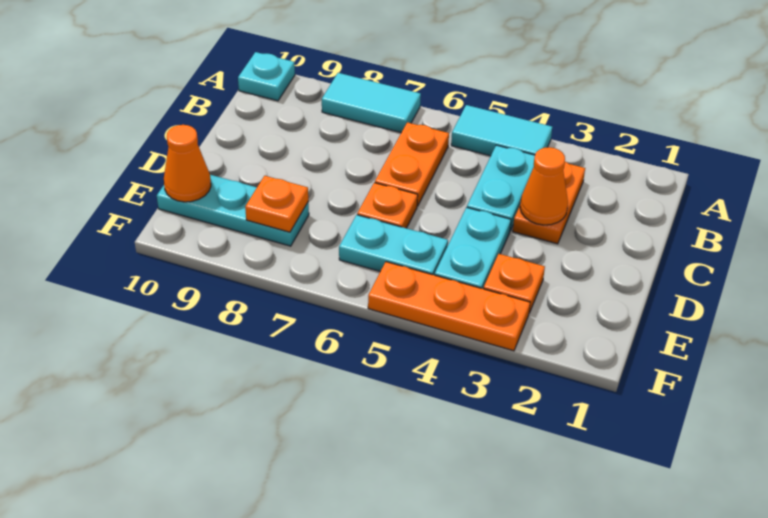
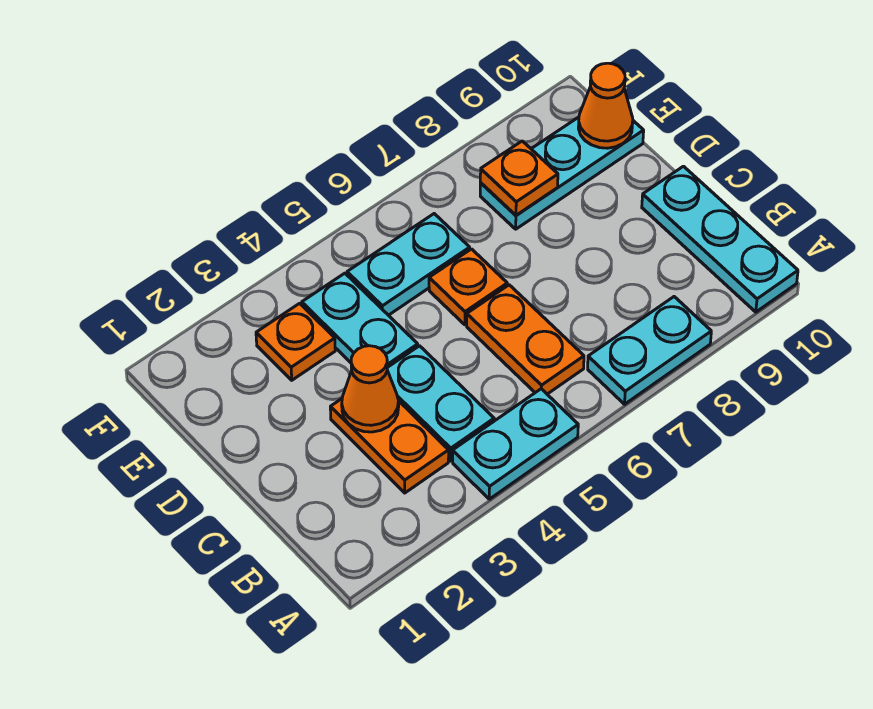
cyan 1x2 tile [451,105,552,156] -> cyan 1x2 plate [453,389,578,499]
cyan 1x2 tile [322,73,421,133] -> cyan 1x2 plate [588,297,711,404]
cyan 1x1 plate [238,52,295,101] -> cyan 1x3 plate [642,166,798,312]
orange 1x3 plate [368,262,530,351] -> none

